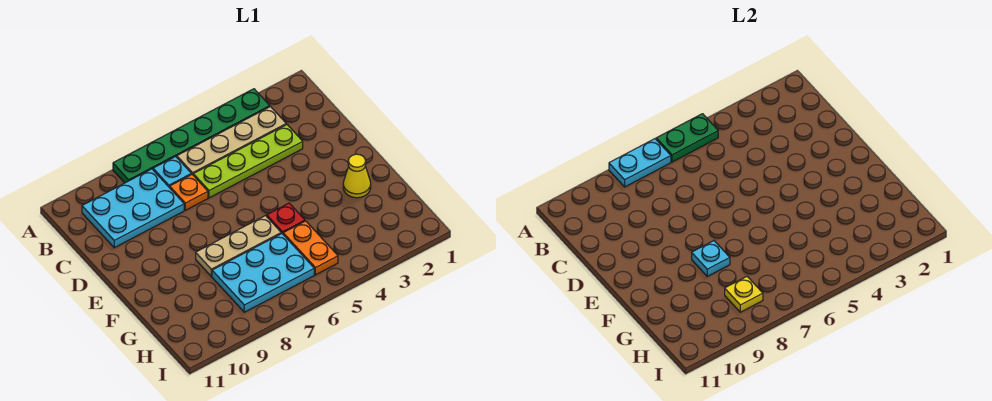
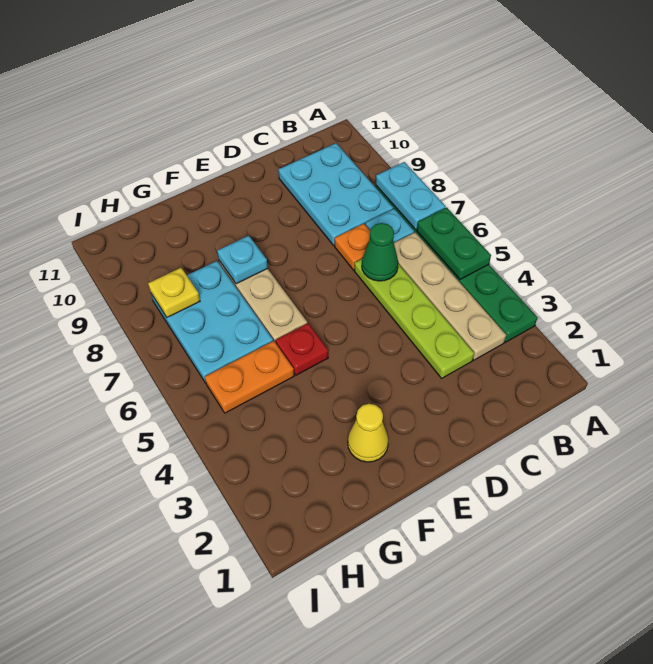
none -> green 1x1 cone [362,223,398,281]

